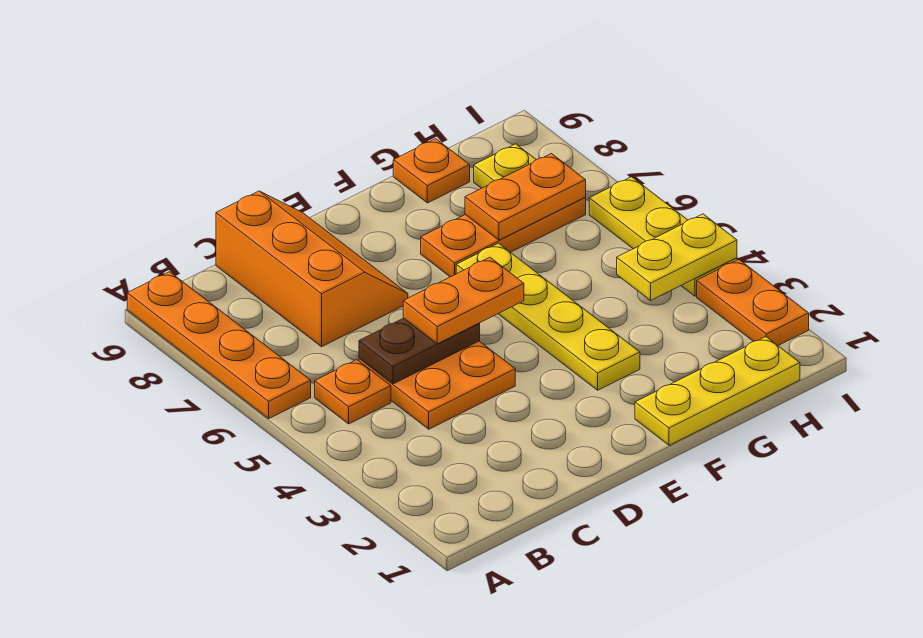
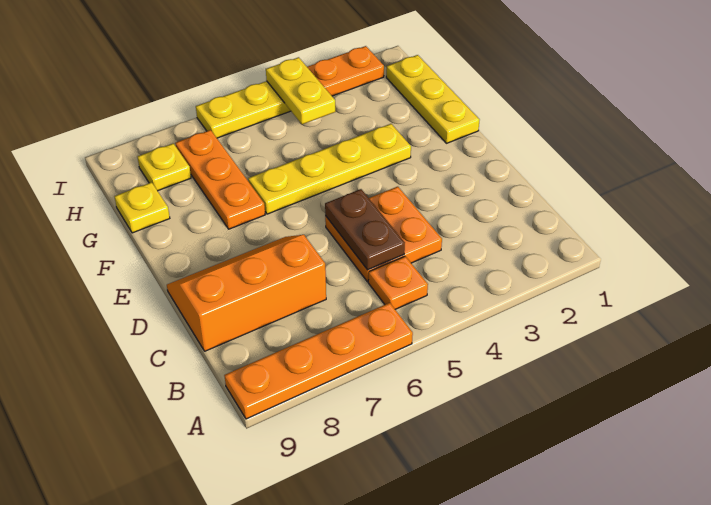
orange 1x2 plate [403,257,524,344] -> none
orange 1x2 plate [465,154,586,240] -> none
orange 1x1 plate [393,139,470,203] -> yellow 1x1 plate [114,182,170,233]

